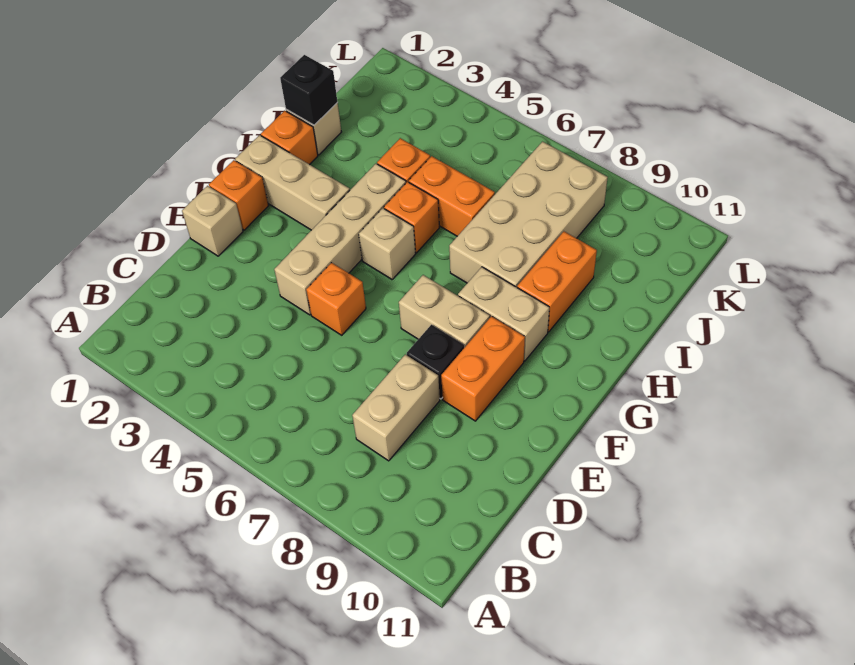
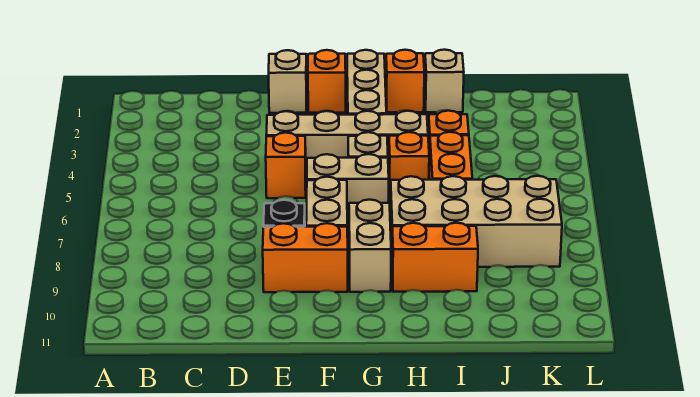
tan 1x2 brick [352,354,440,461] -> tan 1x2 brick moved to [307,154,389,221]
black 1x1 brick [280,55,337,125] -> none

